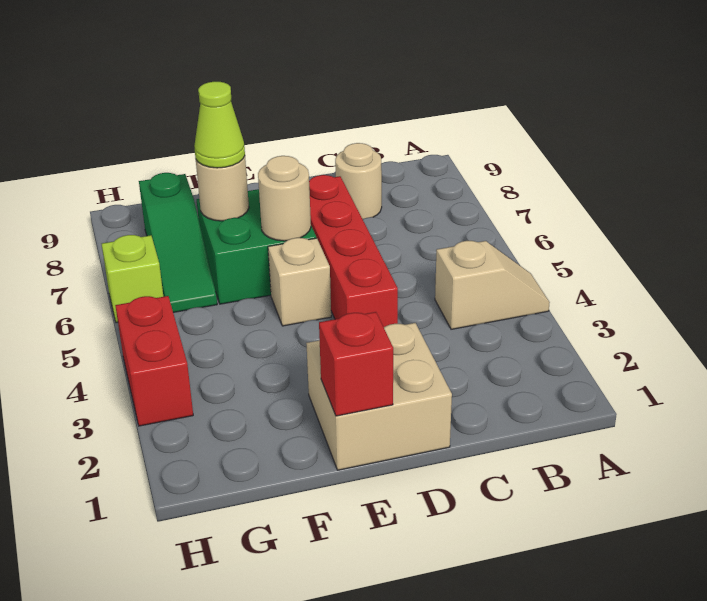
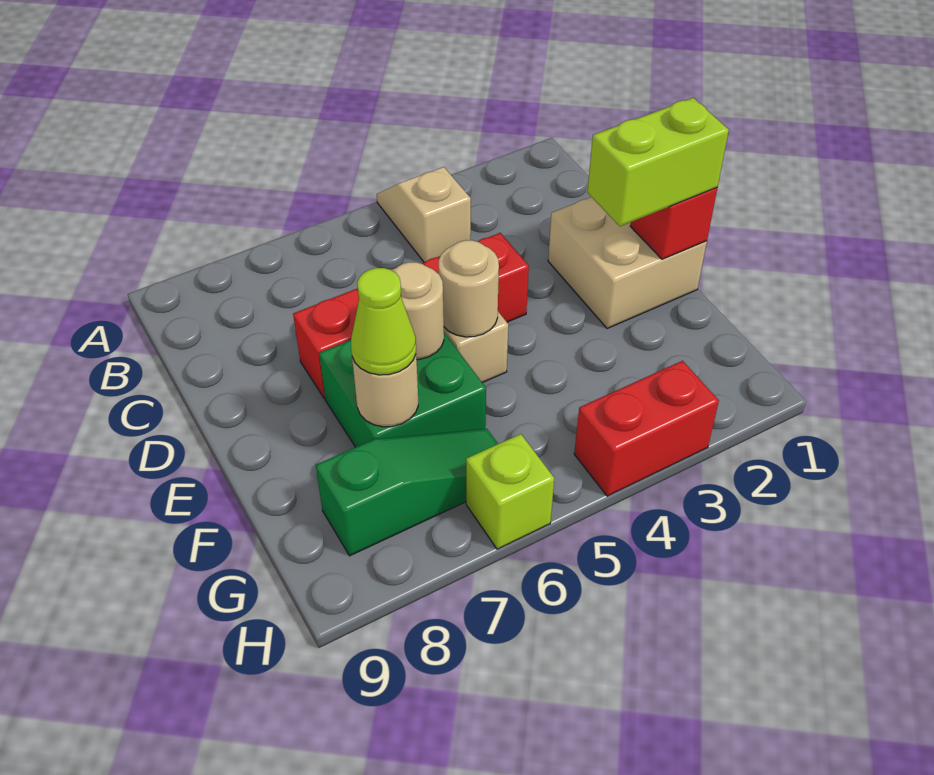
tan 1x1 round brick [335,143,382,219] -> tan 1x1 round brick moved to [439,240,499,337]
none -> lime 1x2 brick [587,98,729,226]

